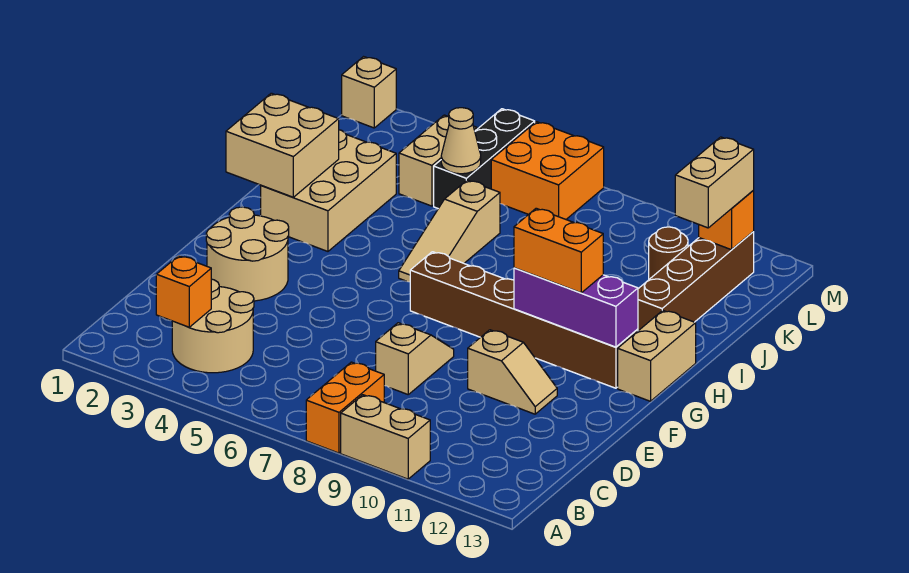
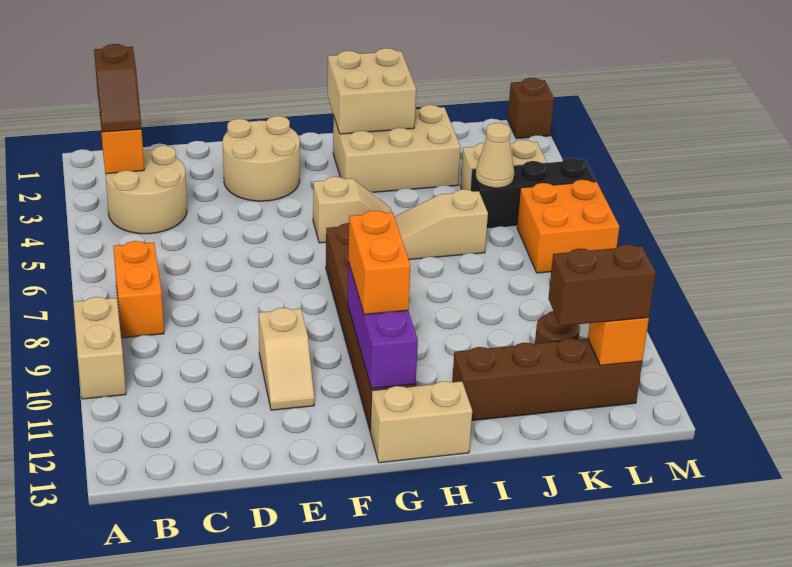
orange 1x2 brick [306,362,384,453] -> orange 1x2 brick turned to [113,241,164,338]
none -> brown 1x2 slope [94,44,142,132]
tan 1x2 slope [376,323,454,394] -> tan 1x2 slope moved to [313,177,391,243]
tan 1x2 brick [675,137,754,228] -> brown 1x2 brick [548,245,656,326]
tan 1x1 brick [342,57,396,128] -> brown 1x1 brick [508,78,554,139]

